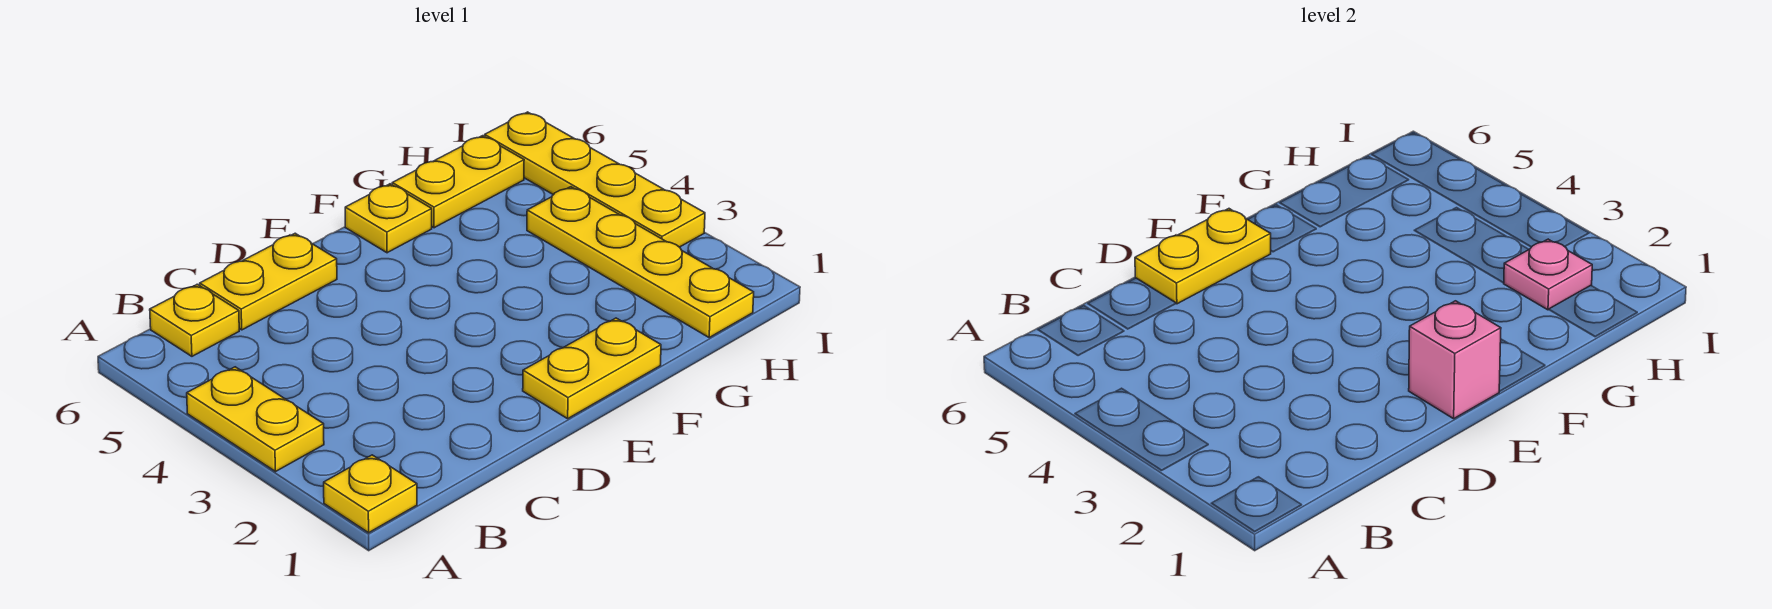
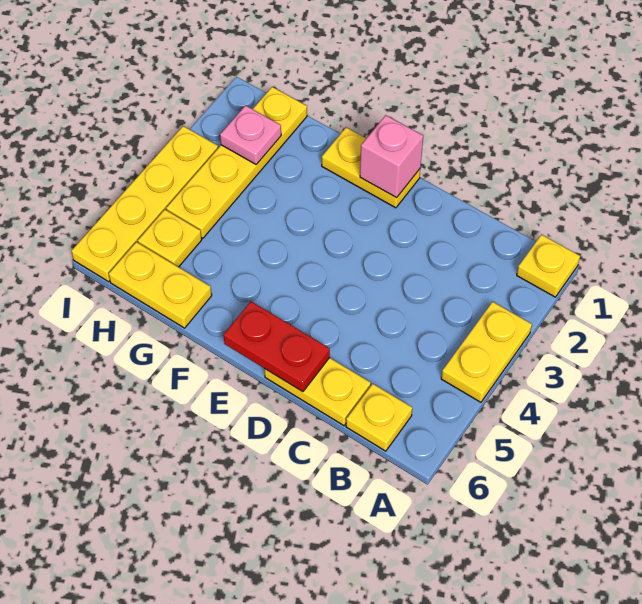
yellow 1x2 plate [1135,209,1271,304] -> red 1x2 plate [224,301,330,392]
yellow 1x1 plate [345,184,432,253] -> yellow 1x1 plate moved to [138,210,202,267]

